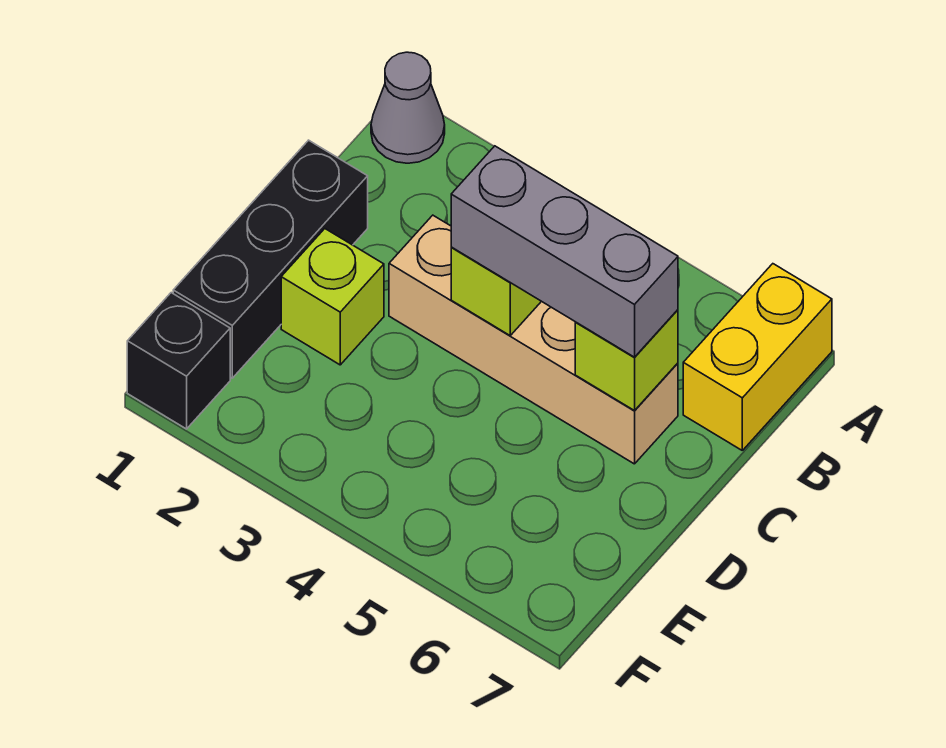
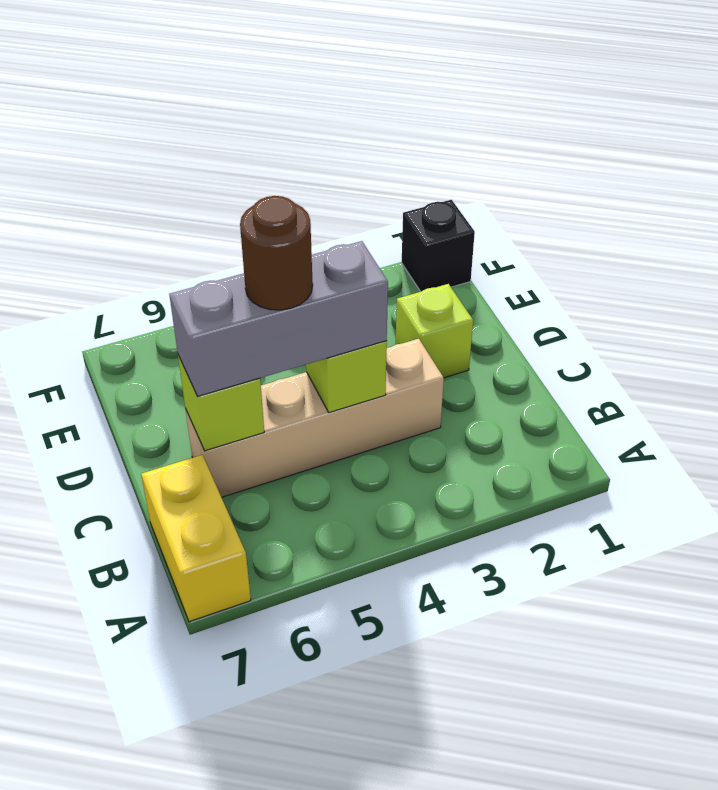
grey 1x1 cone [371,52,445,163] -> none
black 1x3 brick [173,140,368,378] -> none
none -> brown 1x1 round brick [240,196,313,310]

